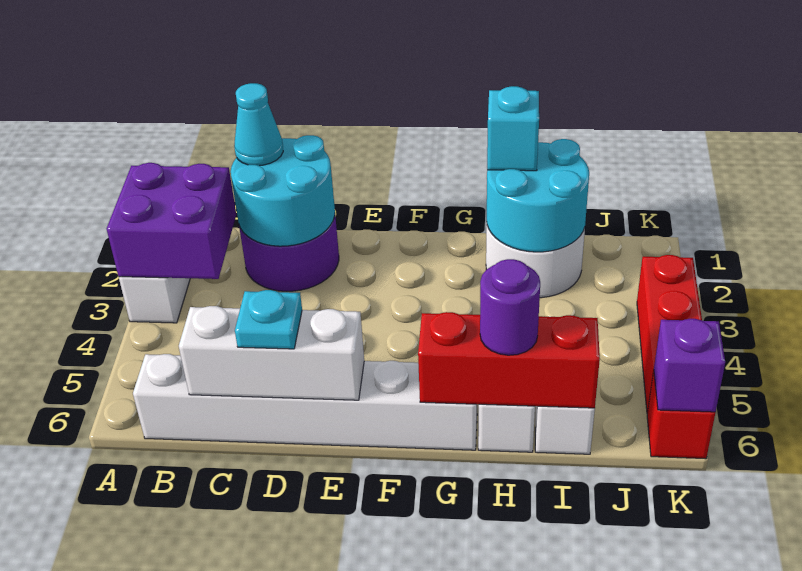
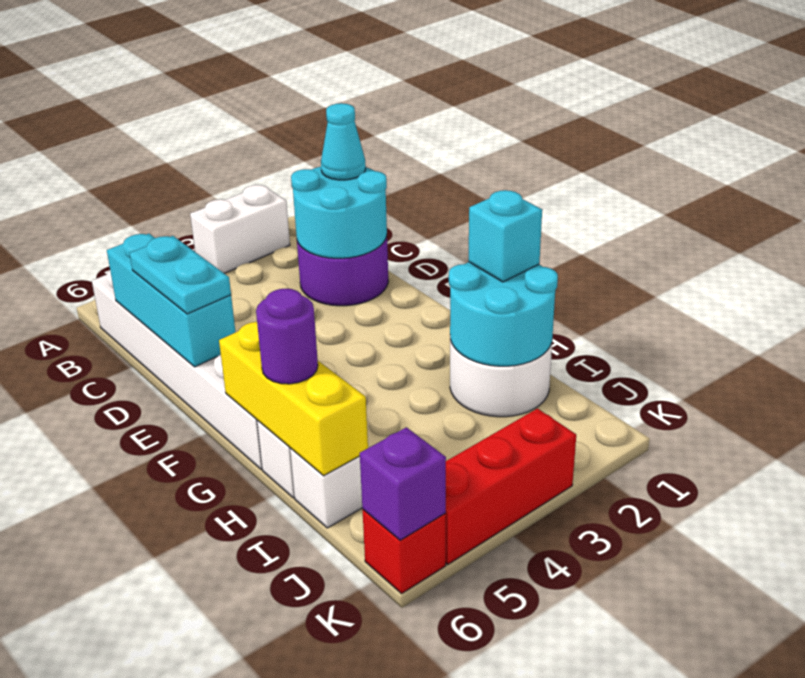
purple 2x2 brick [107,163,236,279] -> none
white 1x3 brick [179,306,364,400] -> cyan 1x3 brick [107,234,235,367]
cyan 1x1 plate [235,290,302,349] -> cyan 1x2 plate [130,236,231,314]
red 1x3 brick [418,312,600,408] -> yellow 1x3 brick [219,322,368,476]

